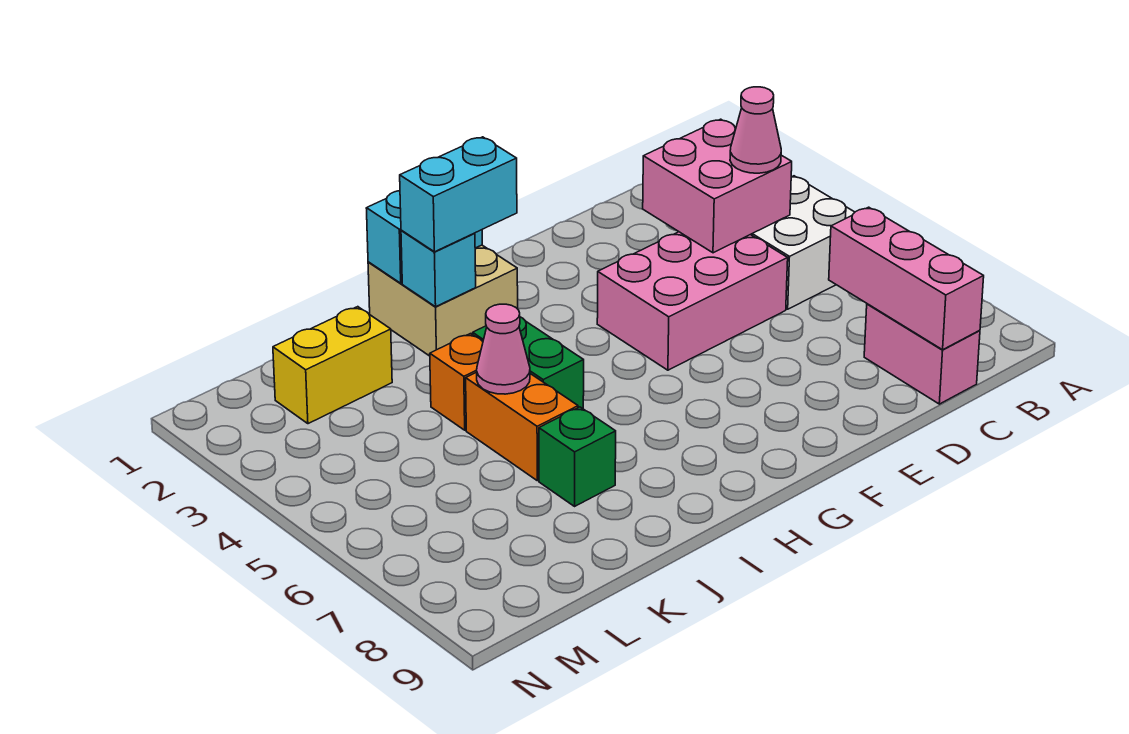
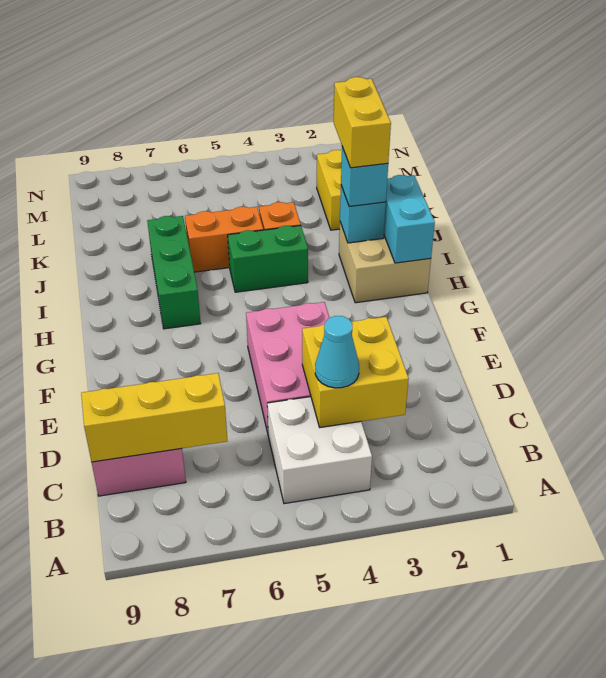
pink 2x2 brick [643,119,792,253] -> yellow 2x2 brick [302,317,409,427]
pink 1x1 cone [730,87,781,173] -> cyan 1x1 cone [315,316,359,388]
pink 1x3 brick [829,207,984,350] -> yellow 1x3 brick [81,373,227,462]
cyan 1x2 brick [400,137,517,252] -> cyan 1x1 brick [341,147,388,206]
none -> yellow 1x2 brick [334,77,391,168]
pink 1x1 cone [477,304,530,394] -> none
green 1x1 brick [539,407,616,506] -> green 1x3 brick [147,216,201,329]

